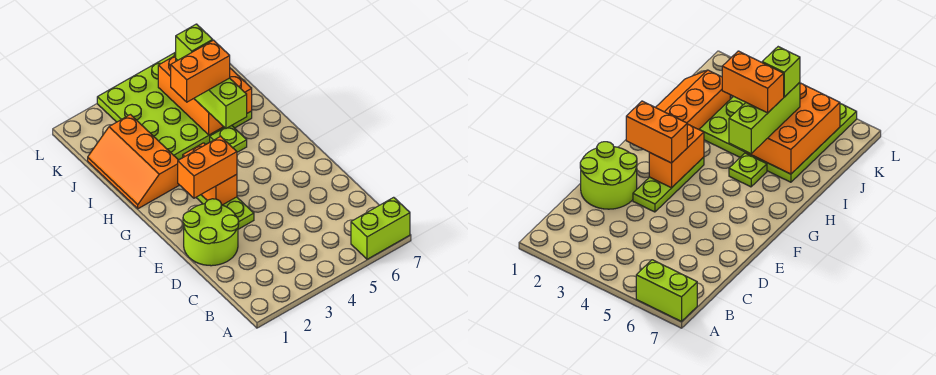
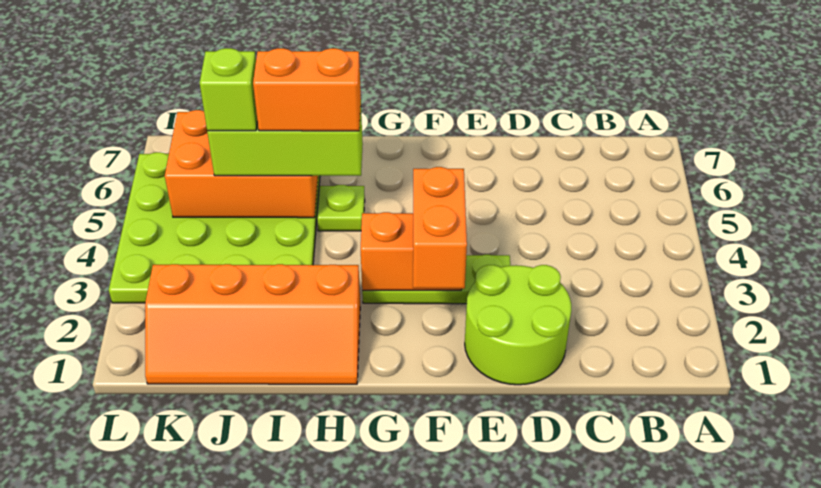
lime 1x2 brick [351,197,410,259] -> none
orange 2x3 slope [88,115,179,209] -> orange 2x4 slope [145,264,360,384]
orange 1x2 brick [171,40,230,102] -> orange 1x2 brick turned to [253,48,361,131]

